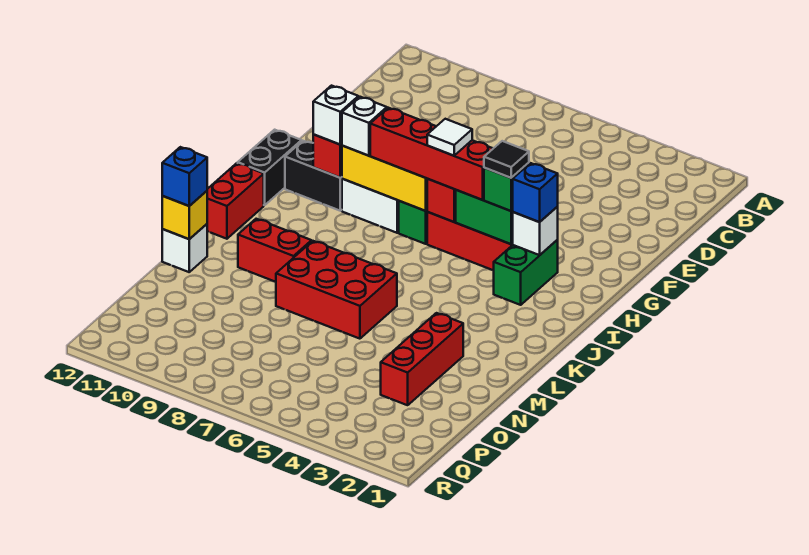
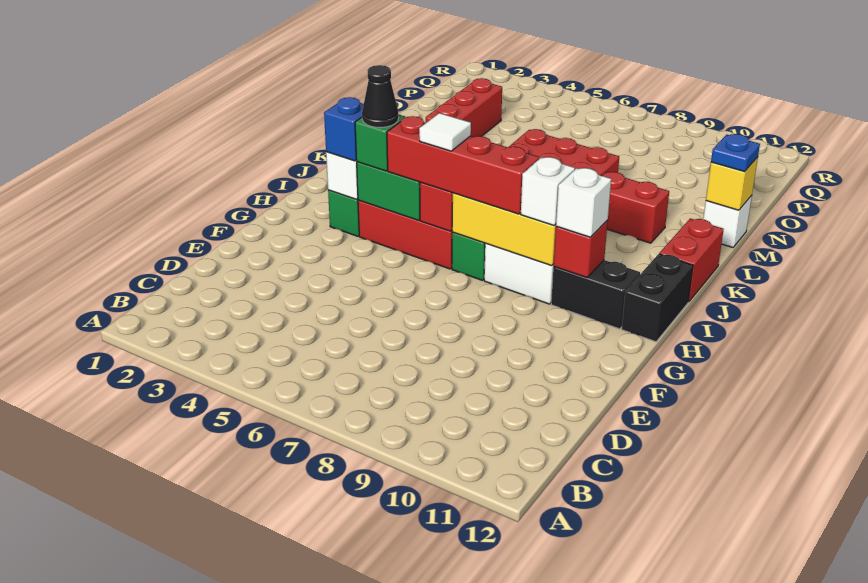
black 1x1 tile [484,141,529,178] -> black 1x1 cone [362,65,399,128]
blue 1x1 brick [162,147,207,206] -> blue 1x1 plate [711,134,760,172]

